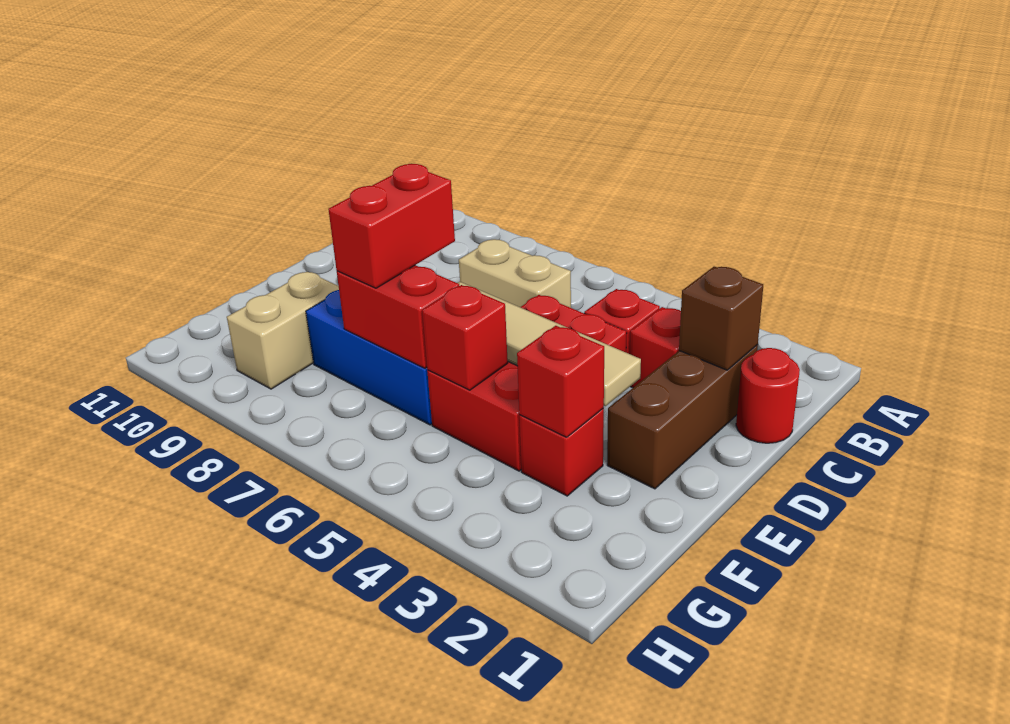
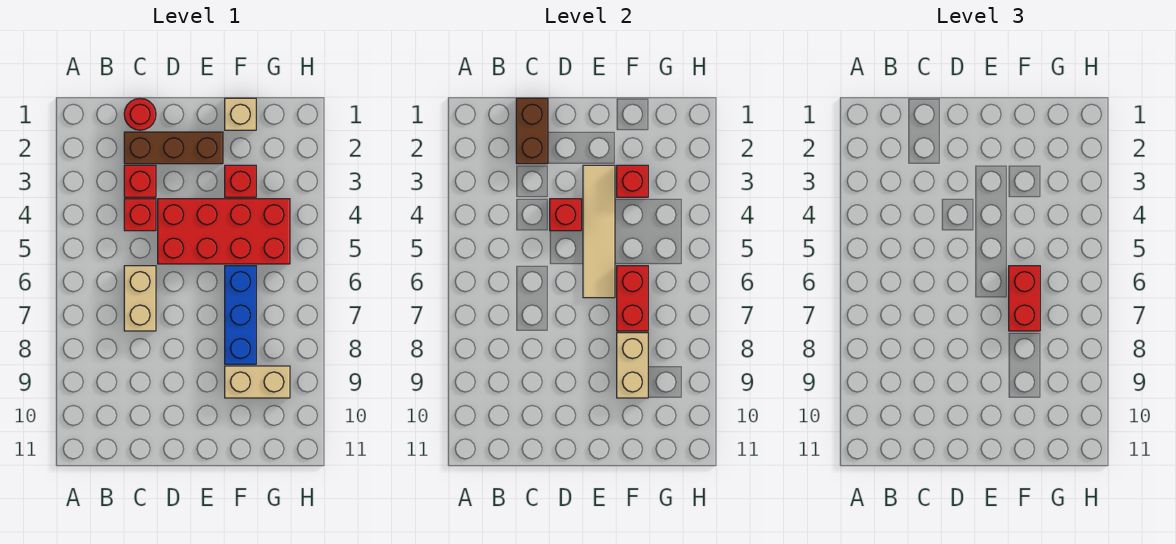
brown 1x1 brick [679,267,763,370] -> brown 1x2 brick [516,98,548,164]
red 2x3 brick [427,295,627,471] -> red 2x4 brick [158,199,290,264]
red 1x2 brick [328,164,455,288] -> red 1x2 brick turned to [1009,266,1040,331]
none -> tan 1x1 brick [225,98,256,130]
red 1x1 brick [422,285,508,390] -> red 1x1 brick moved to [550,199,581,231]
none -> tan 1x2 brick [617,333,648,398]

